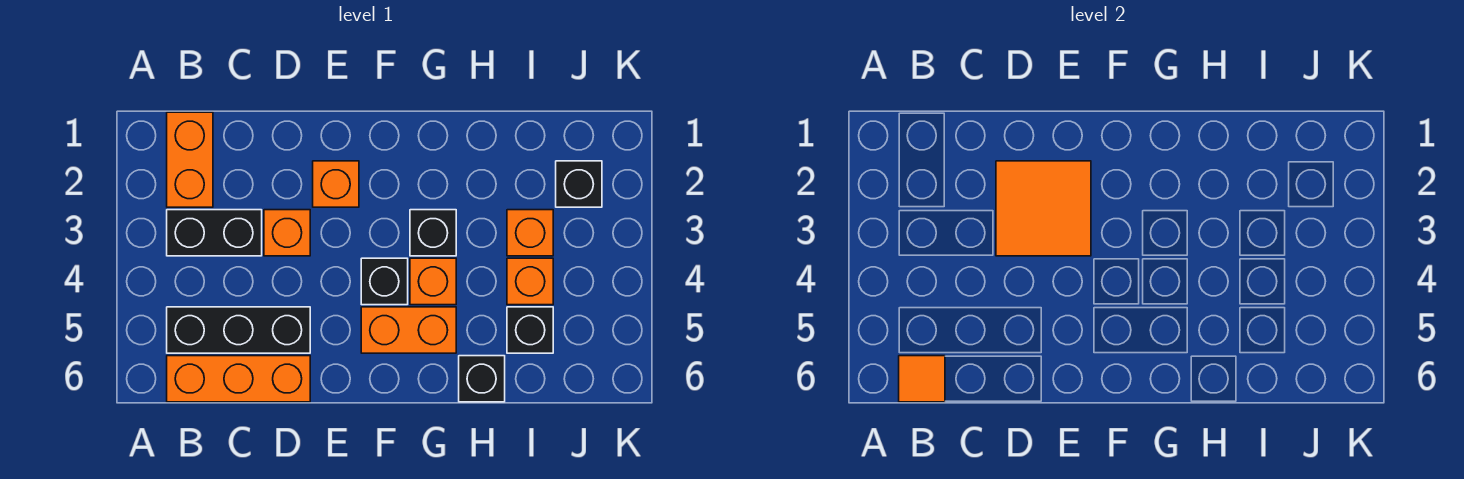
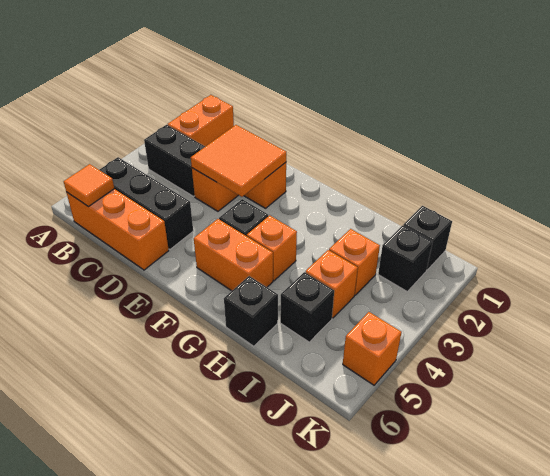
black 1x1 brick [410,210,456,256] -> black 1x1 brick moved to [403,206,452,270]
none -> orange 1x1 brick [343,312,402,385]

